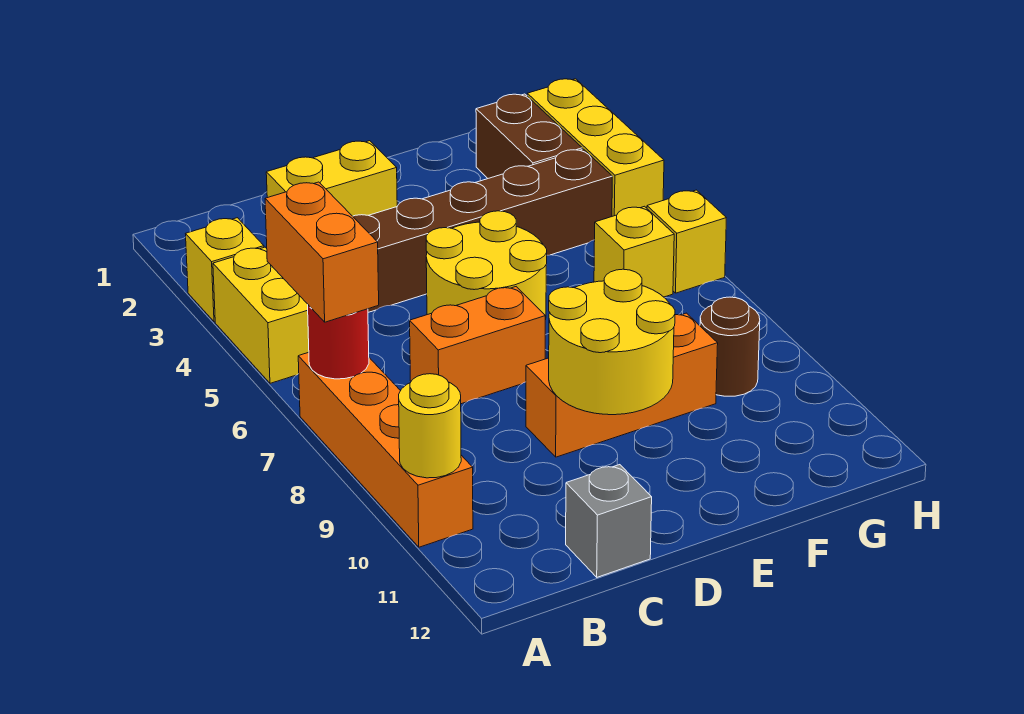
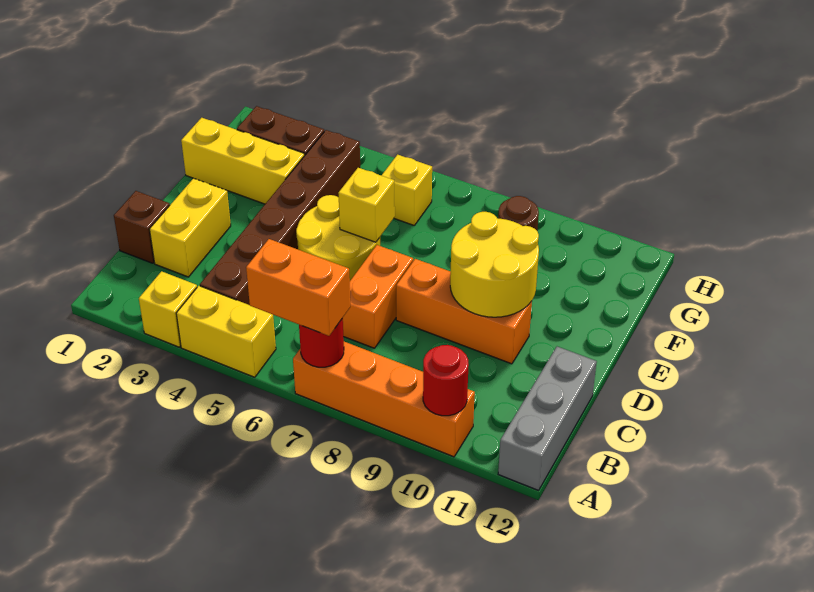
yellow 1x1 round brick [399,374,461,478] -> red 1x1 round brick [423,345,469,416]
none -> brown 1x1 brick [114,191,170,263]
grey 1x1 brick [566,465,652,577] -> grey 1x3 brick [498,347,597,490]
orange 1x3 brick [526,313,718,457] -> orange 1x3 brick turned to [396,259,532,364]
yellow 1x3 brick [527,79,664,216] -> yellow 1x3 brick moved to [181,118,305,204]
yellow 1x1 brick [647,190,726,293] -> yellow 1x1 brick moved to [338,168,395,242]

